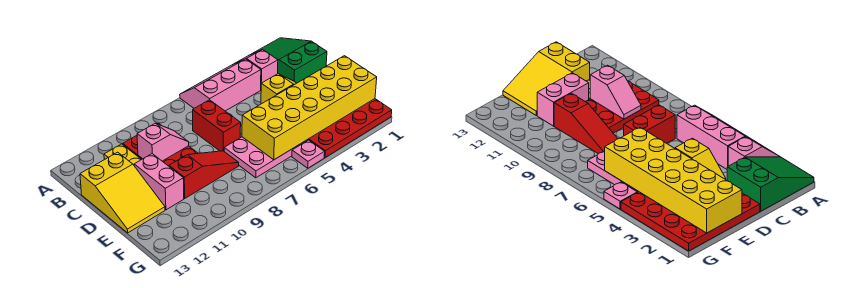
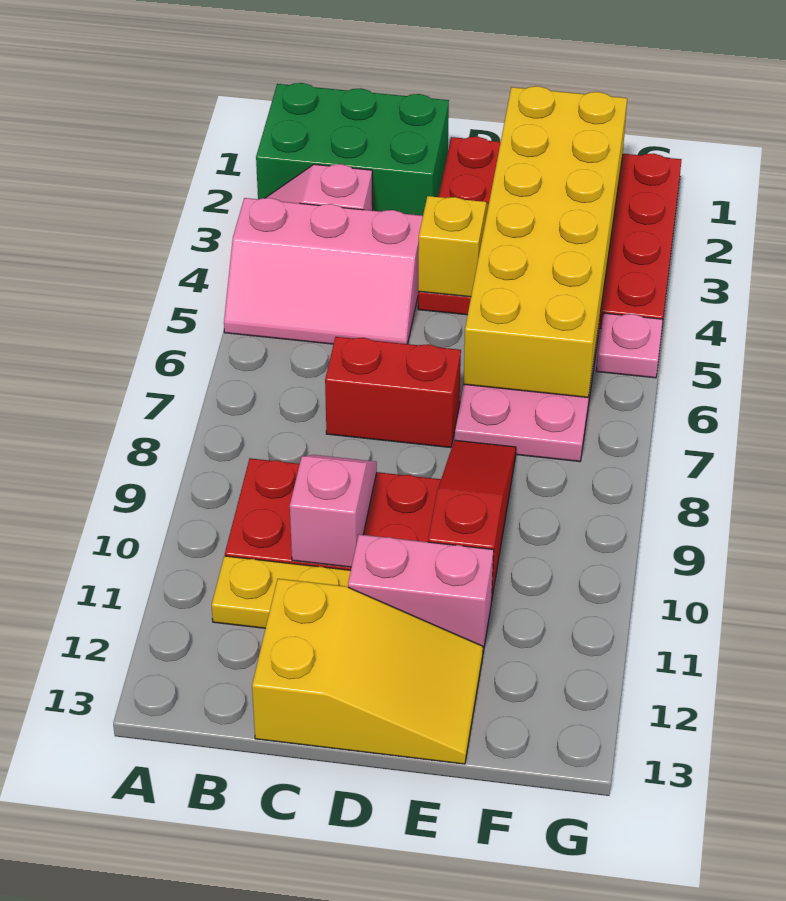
green 2x3 slope [252,38,327,83] -> green 2x3 brick [256,83,449,216]
pink 2x3 slope [180,59,261,111] -> pink 2x3 slope turned to [224,198,423,344]

